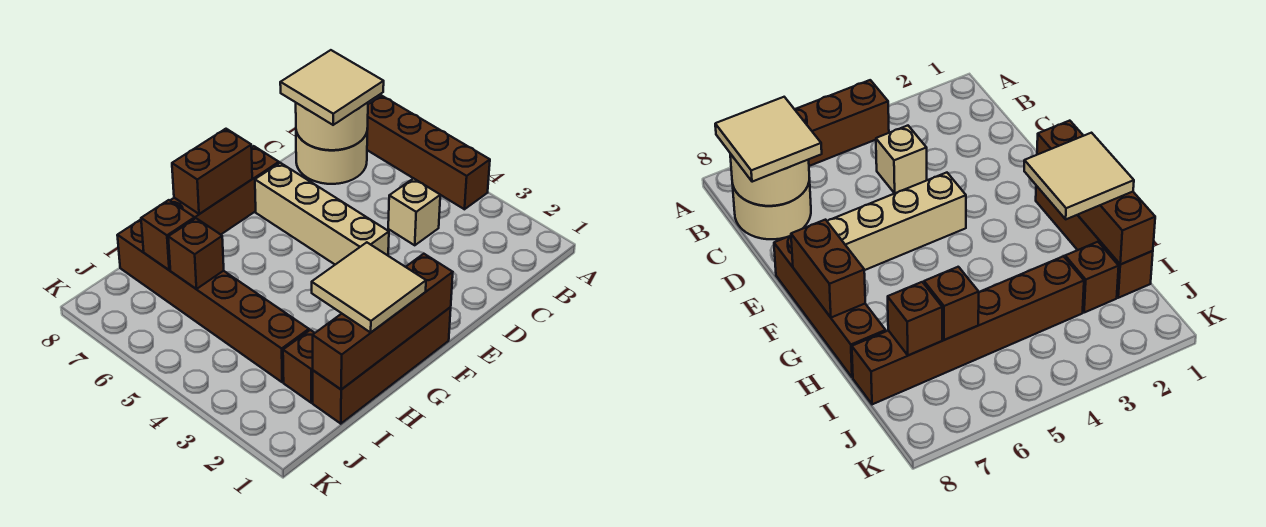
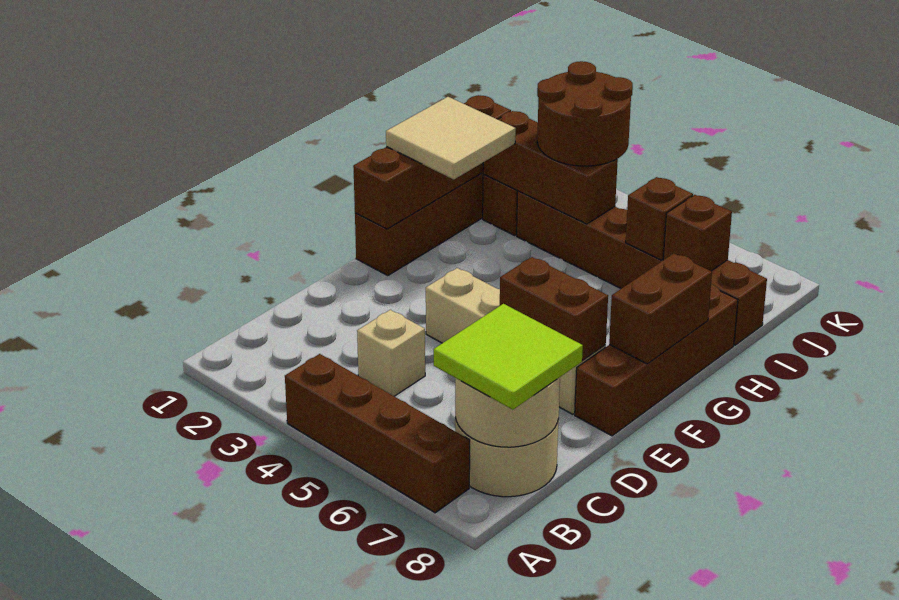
tan 2x2 tile [280,50,384,125] -> lime 2x2 tile [434,304,583,410]
none -> brown 1x2 brick [500,257,608,361]
none -> brown 1x3 brick [483,111,618,224]
none -> brown 2x2 round brick [537,61,633,166]

